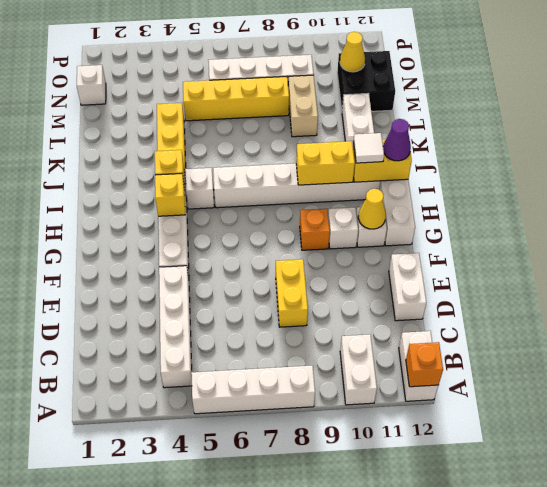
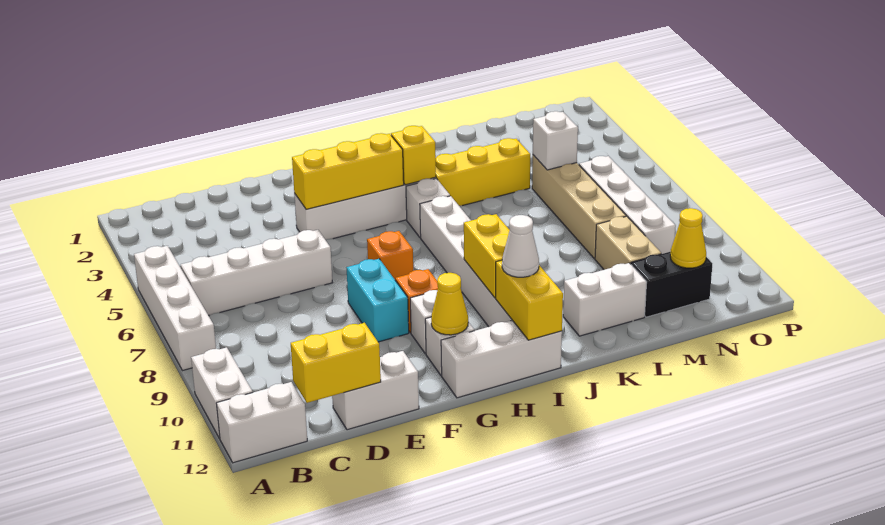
white 1x2 brick [340,334,377,405] -> white 1x2 brick turned to [191,347,253,439]
orange 1x1 brick [406,342,443,387] -> orange 1x1 brick moved to [367,231,414,279]
white 1x4 brick [159,266,192,388] -> white 1x4 brick moved to [181,230,333,315]
yellow 1x2 brick [276,259,308,327] -> yellow 1x2 brick moved to [291,323,381,403]
none -> cyan 1x2 brick [346,259,409,342]
yellow 1x1 brick [155,173,185,216] -> yellow 1x3 brick [292,133,404,209]
white 1x1 tile [353,133,384,163] -> white 1x1 cone [502,215,539,277]
purple 1x1 cone [383,119,411,161] -> none
tan 1x2 brick [288,75,318,137] -> tan 1x2 brick turned to [595,216,661,270]
yellow 1x4 brick [183,76,289,121] -> tan 1x4 brick [532,155,626,259]
black 2x2 brick [337,51,395,111] -> black 1x2 brick [631,252,712,317]
white 1x1 brick [77,65,106,105] -> white 1x1 brick moved to [533,111,578,170]

